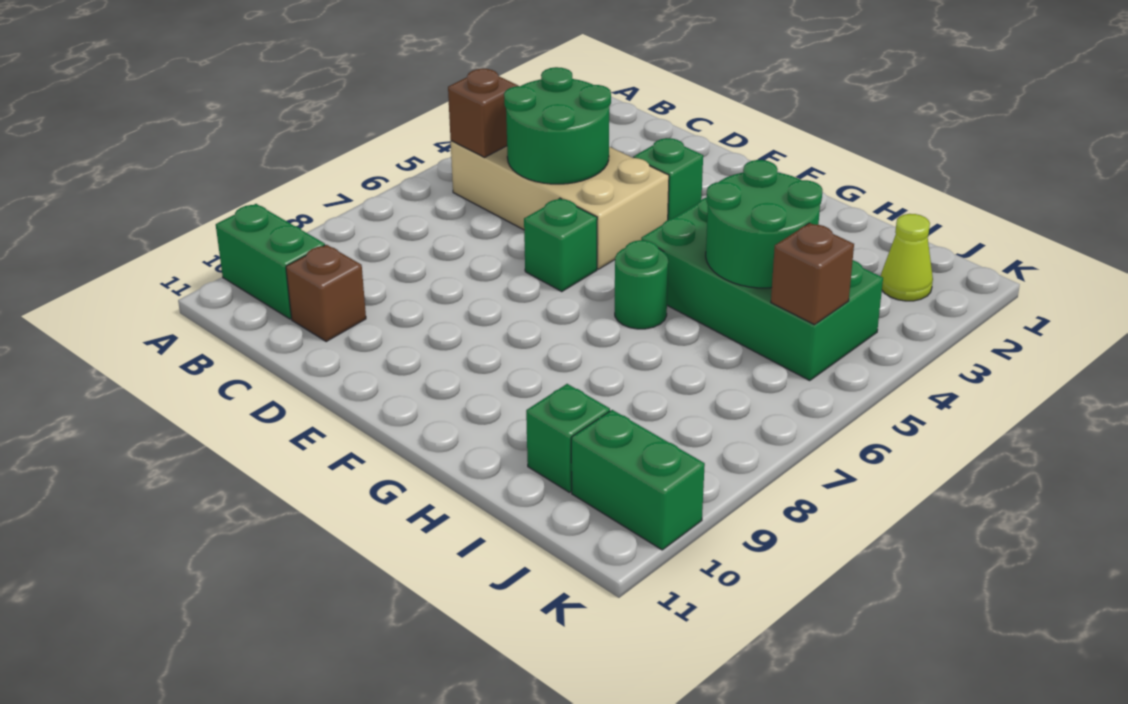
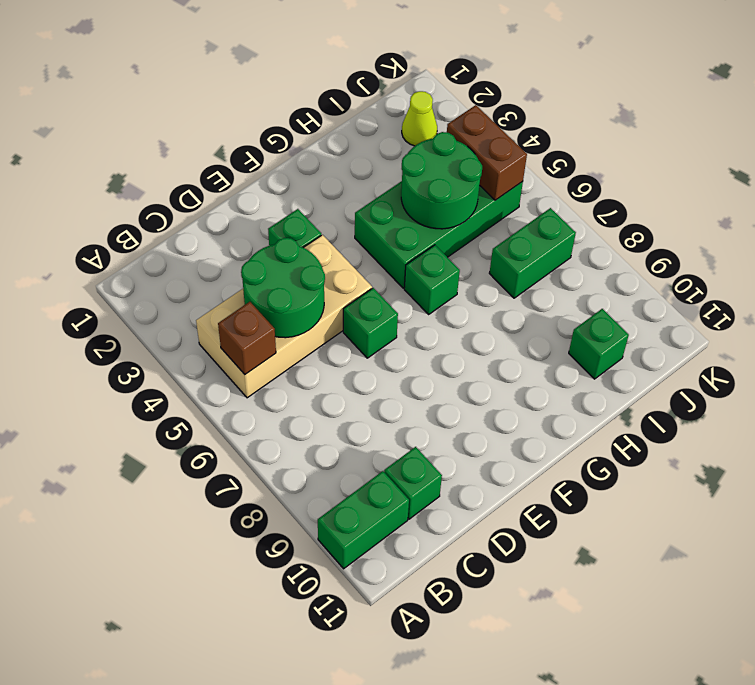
brown 1x1 brick [286,245,366,341] -> green 1x1 brick [384,447,442,519]
green 1x1 round brick [615,240,668,329] -> green 1x1 brick [404,245,460,314]
brown 1x1 brick [771,223,854,325] -> brown 1x2 brick [447,105,527,200]
green 1x2 brick [571,410,705,550] -> green 1x2 brick moved to [489,208,576,298]

